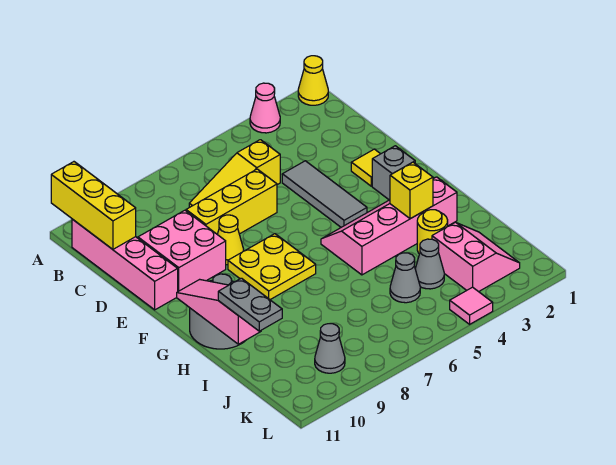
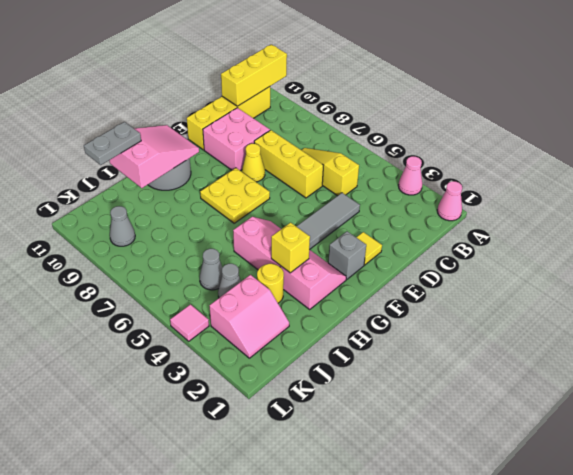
yellow 1x1 cone [298,56,328,105] -> pink 1x1 cone [437,181,462,221]
pink 1x4 brick [72,219,178,310] -> yellow 1x4 brick [187,87,270,150]
pink 1x3 slope [177,279,261,344] -> pink 2x3 slope [110,125,199,188]

